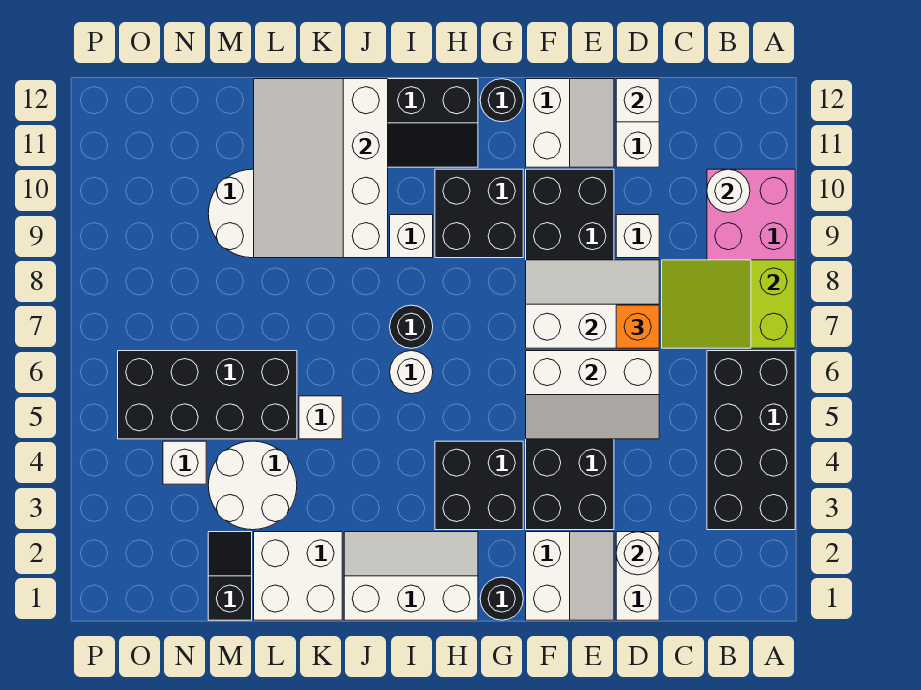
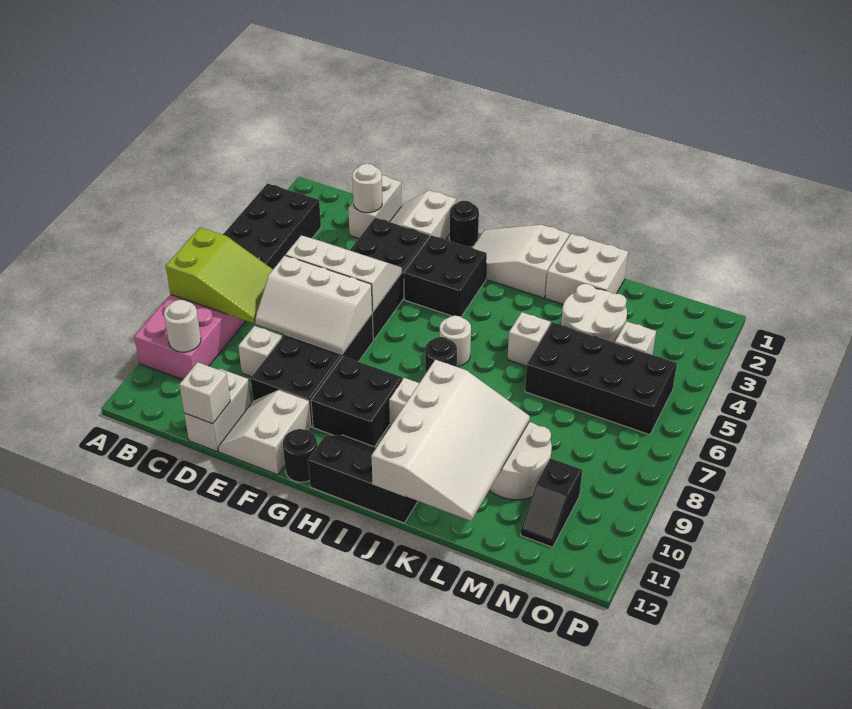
orange 1x1 brick [616,305,659,348] -> none
white 2x3 slope [344,532,478,620] -> white 2x3 slope turned to [472,225,569,298]
black 1x2 slope [208,532,252,620] -> black 1x2 slope moved to [521,458,582,547]

